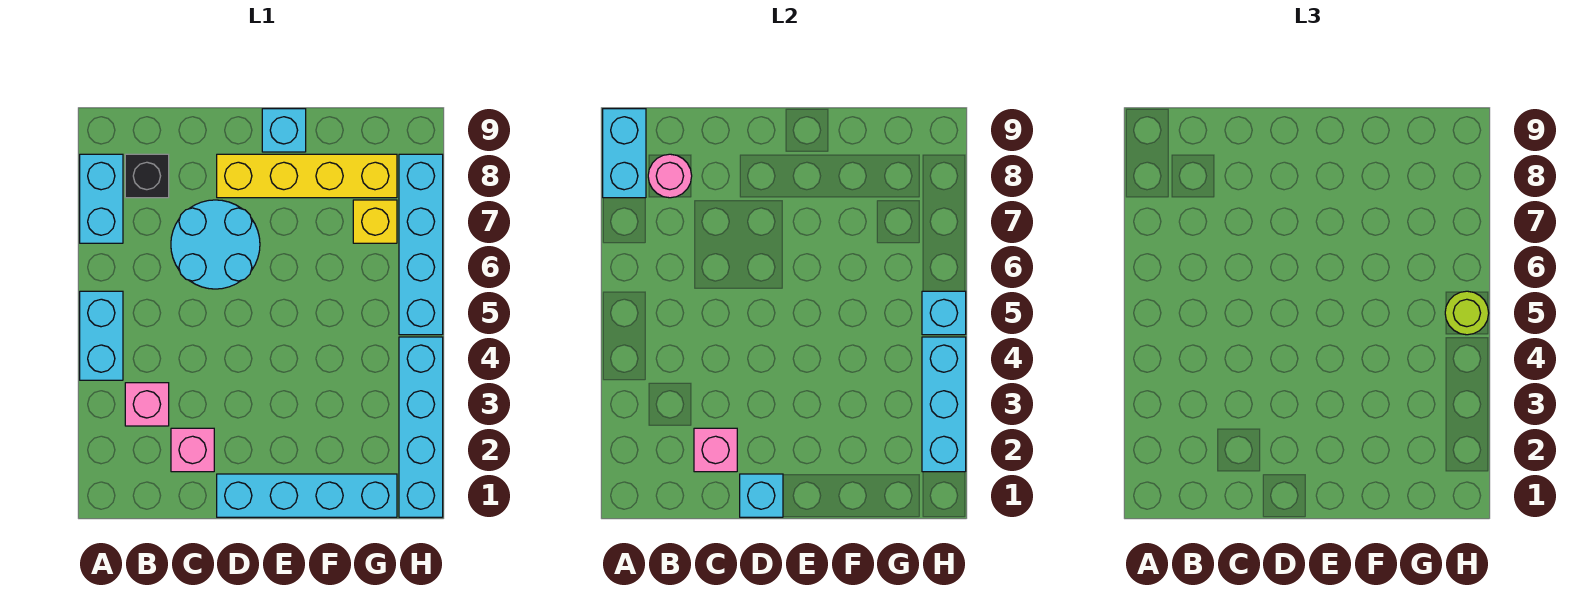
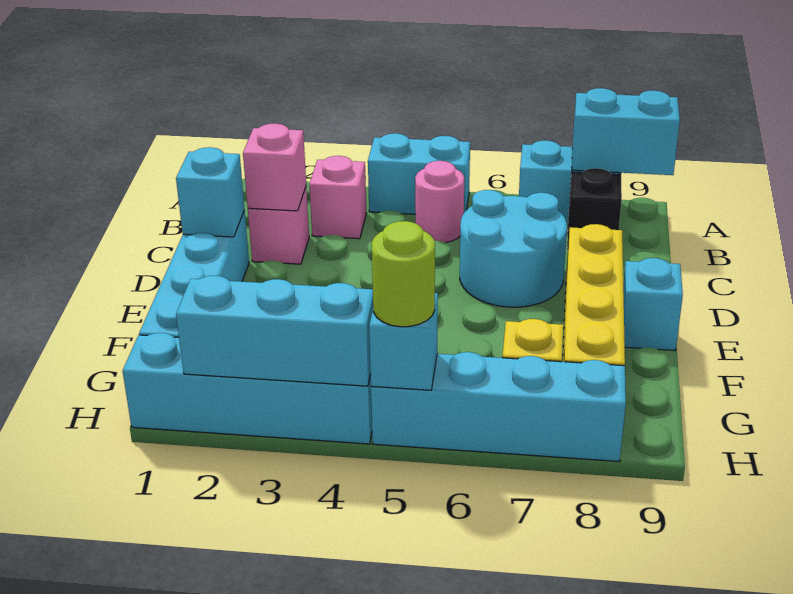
pink 1x1 round brick [648,154,692,198] -> pink 1x1 round brick moved to [415,161,464,243]

